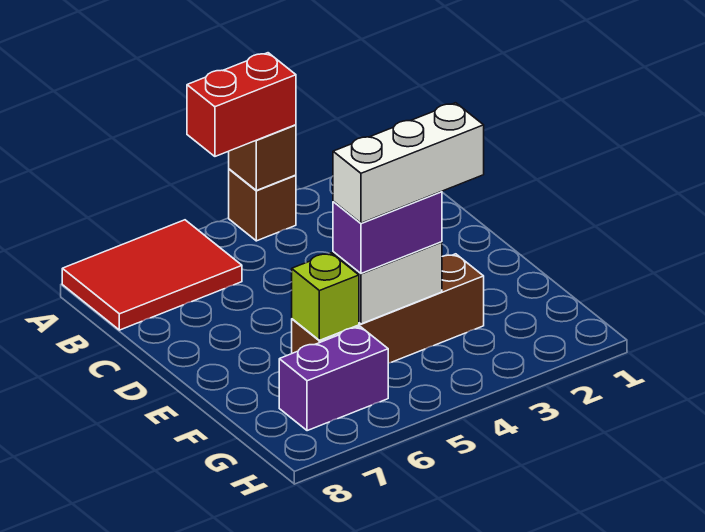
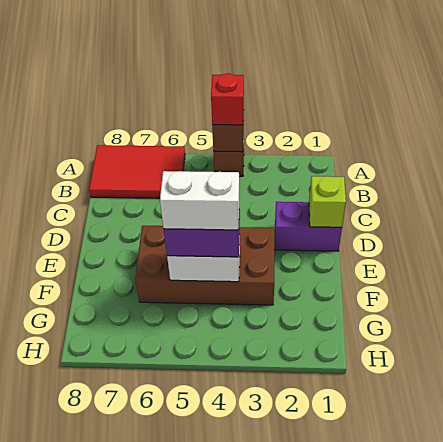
red 1x2 brick [187,53,296,156] -> red 1x1 brick [211,73,244,125]
brown 1x4 brick [292,254,484,363] -> brown 2x4 brick [135,226,275,305]
white 1x3 brick [333,103,484,223] -> white 1x2 brick [160,171,239,230]
lime 1x1 brick [292,253,359,340] -> lime 1x1 brick moved to [309,176,346,227]
purple 1x2 brick [279,327,388,431] -> purple 1x2 brick moved to [275,202,342,251]

